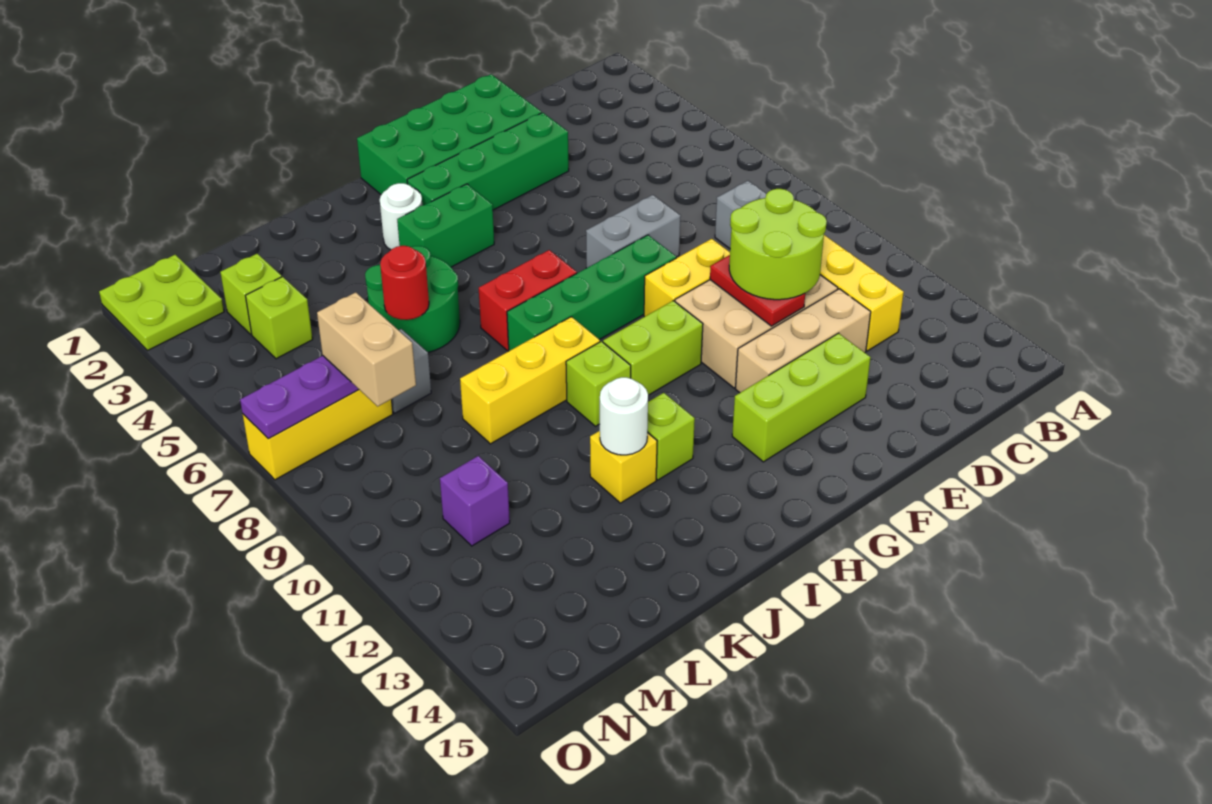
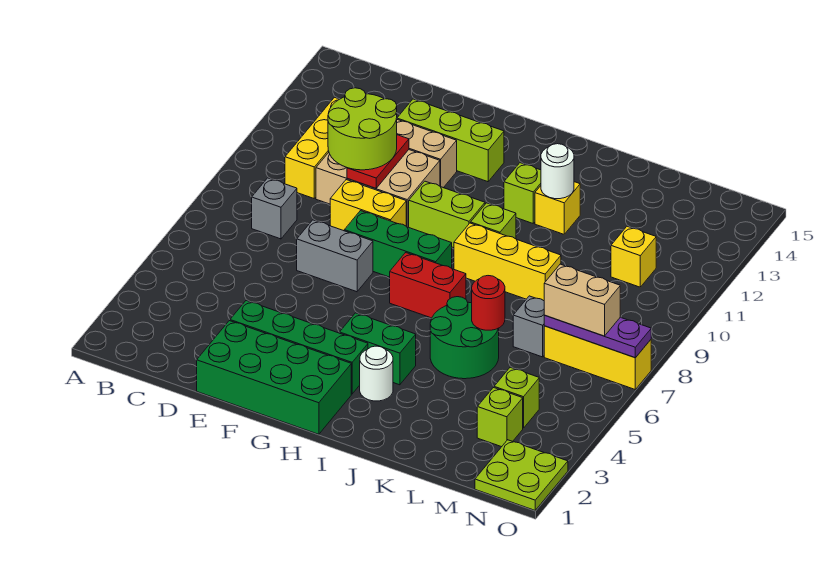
green 1x4 brick [507,235,676,351] -> green 1x3 brick [344,211,452,277]
tan 1x2 brick [317,292,416,406] -> tan 1x2 brick turned to [544,264,620,336]
purple 1x1 brick [440,456,510,546] -> yellow 1x1 brick [611,226,656,287]

